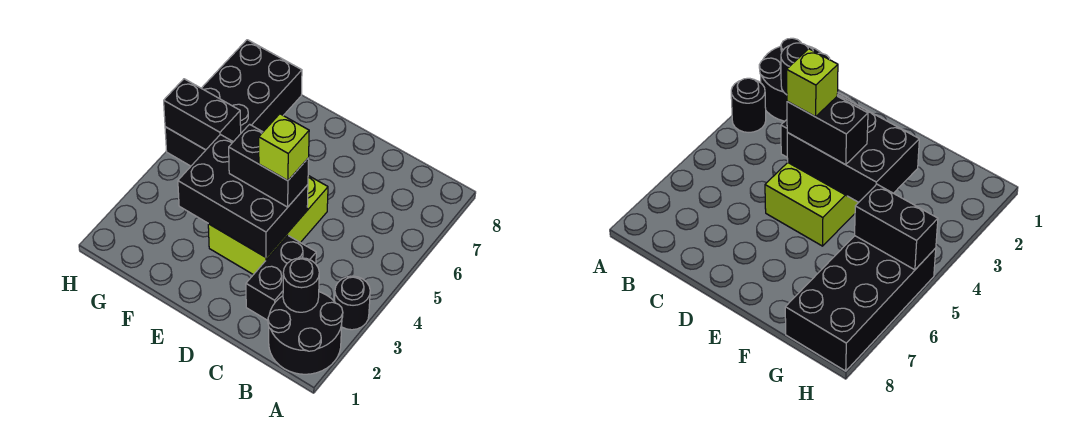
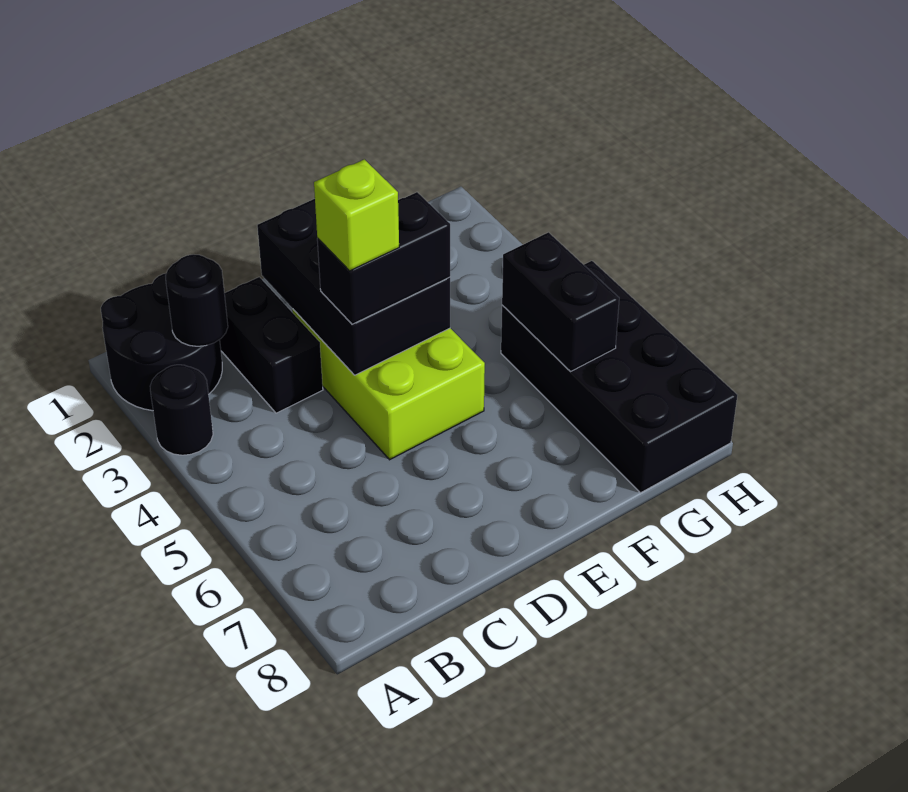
black 2x3 brick [178,135,308,257] -> black 2x3 brick turned to [257,199,450,375]
black 1x2 brick [164,79,241,150] -> black 1x2 brick turned to [502,232,619,371]

